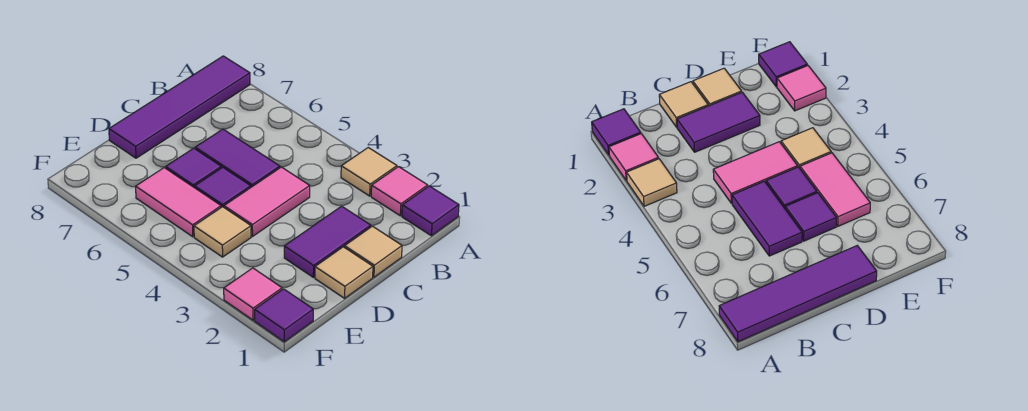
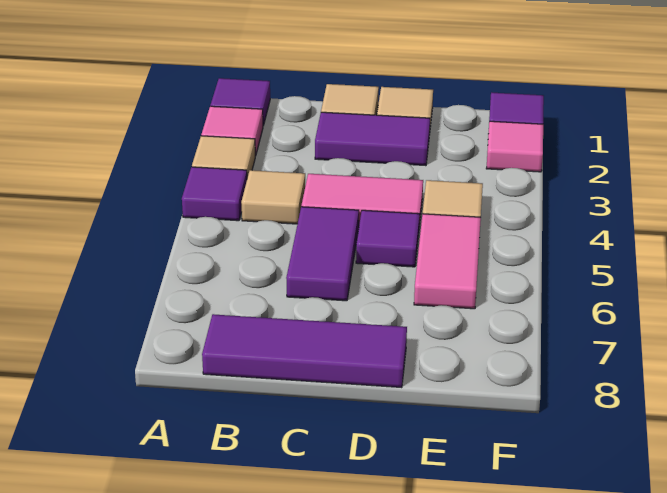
purple 1x4 tile [109,56,250,158] -> purple 1x3 tile [202,314,407,388]
none -> tan 1x1 tile [241,170,305,224]
purple 1x1 tile [166,148,221,188] -> purple 1x1 tile moved to [182,167,247,221]

